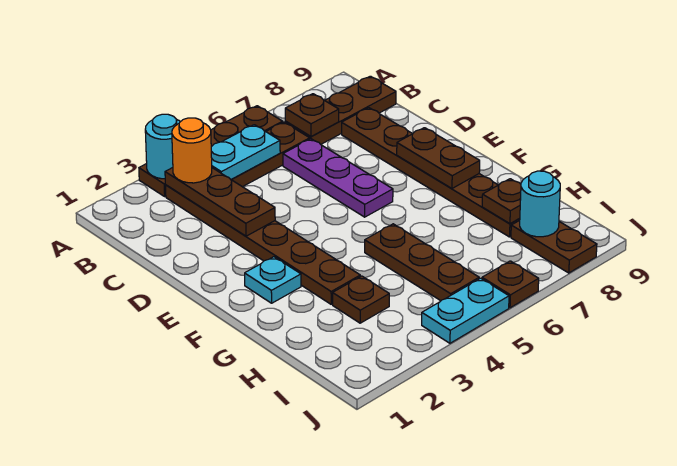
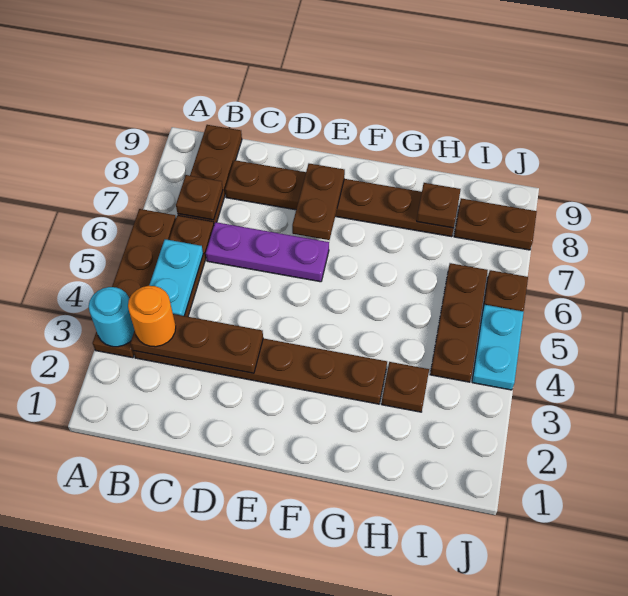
brown 1x2 plate [397,128,480,188] -> brown 1x2 plate turned to [292,164,345,240]
cyan 1x1 plate [245,257,301,303] -> none
brown 1x3 plate [365,224,479,301] -> brown 1x3 plate turned to [430,263,488,382]
cyan 1x1 round brick [520,171,560,237] -> none

